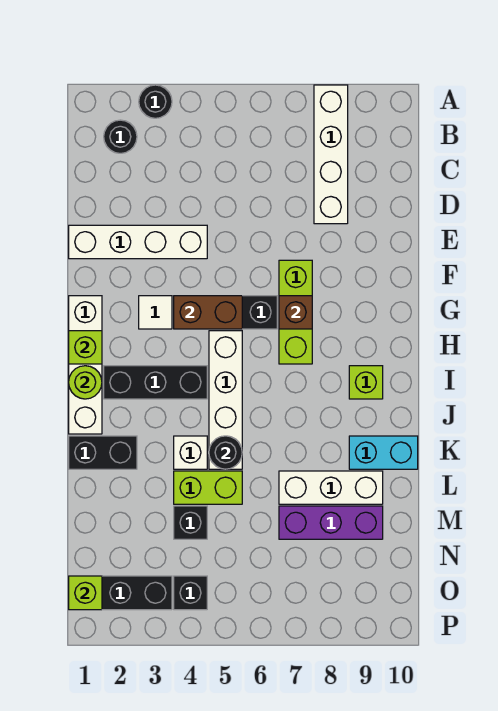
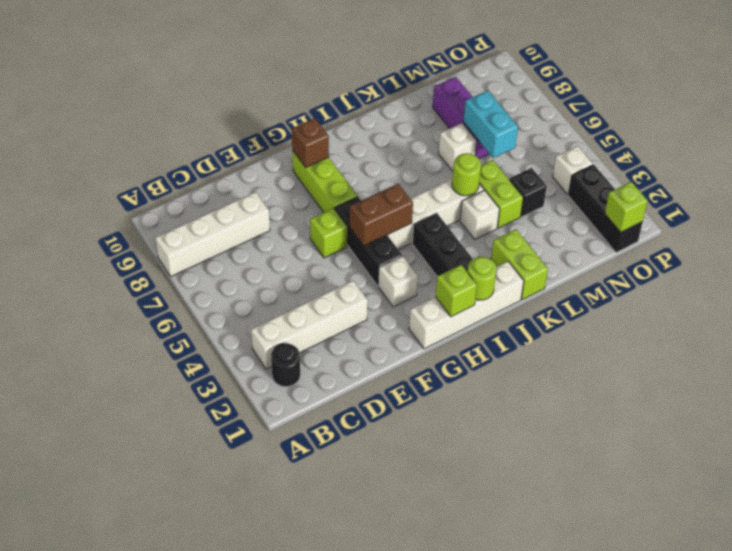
black 1x1 round brick [139,85,172,118] -> none
white 1x4 brick [69,225,207,259] -> white 1x4 brick turned to [251,281,368,369]
lime 1x3 brick [279,260,312,364] -> lime 1x3 brick turned to [292,150,358,213]
white 1x1 tile [139,296,172,329] -> white 1x1 brick [379,256,418,307]
brown 1x2 brick [174,296,242,329] -> brown 1x2 brick turned to [350,184,413,246]
brown 1x1 brick [279,296,312,329] -> brown 1x1 brick moved to [292,118,329,167]
lime 1x1 brick [349,366,383,399] -> lime 1x1 brick moved to [310,208,348,258]
black 1x2 brick [69,436,137,469] -> lime 1x2 brick [491,230,548,300]
black 1x1 round brick [209,436,242,469] -> lime 1x1 round brick [452,153,481,196]
cyan 1x2 brick [349,436,418,469] -> cyan 1x2 brick moved to [464,91,518,158]
white 1x3 brick [279,471,383,504] -> white 1x1 brick [439,123,477,171]
black 1x1 brick [174,576,207,610] -> white 1x1 brick [553,146,593,194]

